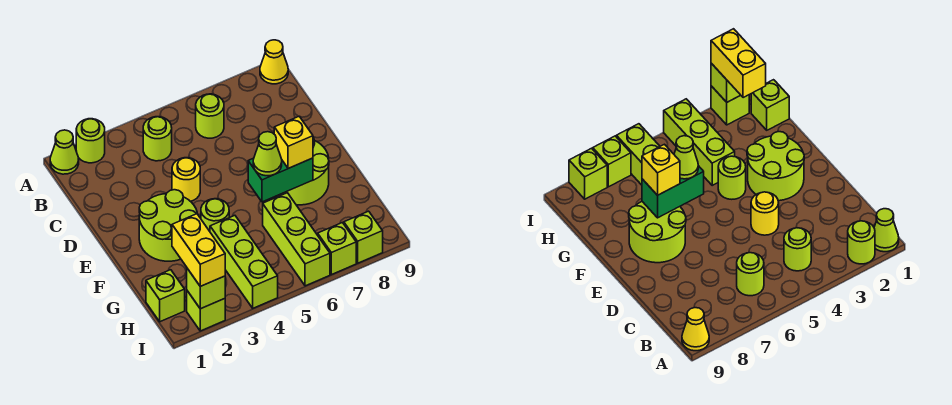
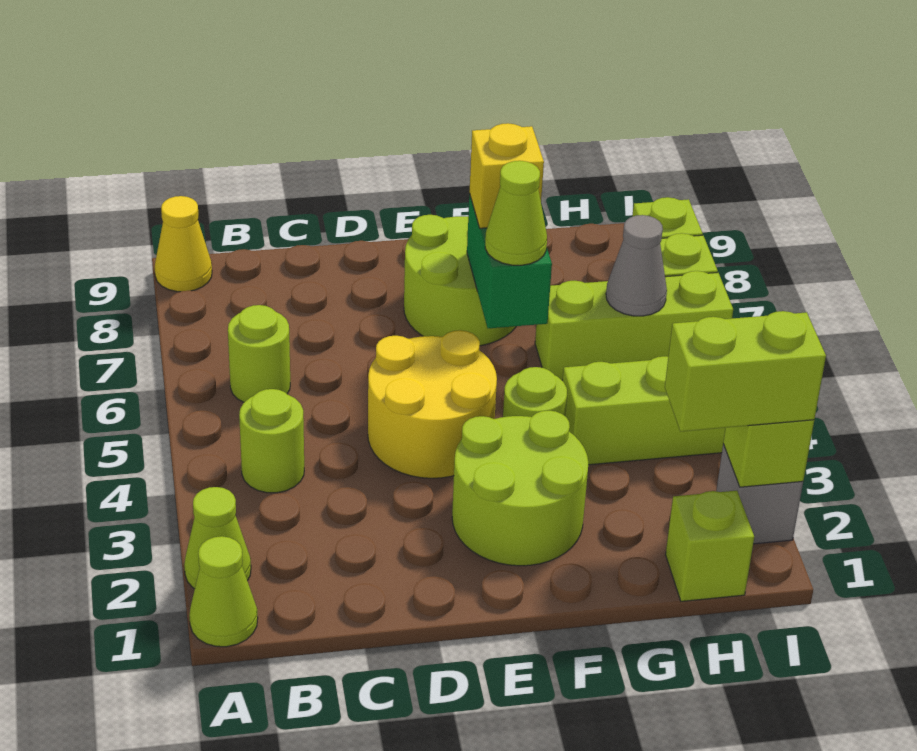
lime 1x1 round brick [76,119,105,163] -> lime 1x1 cone [184,487,251,589]
yellow 1x1 round brick [172,158,200,201] -> yellow 2x2 round brick [368,330,497,478]
yellow 1x2 brick [172,214,225,286] -> lime 1x2 brick [665,311,826,431]
none -> grey 1x1 cone [606,215,667,316]
lime 1x1 brick [187,291,225,331] -> grey 1x1 brick [716,444,803,544]

